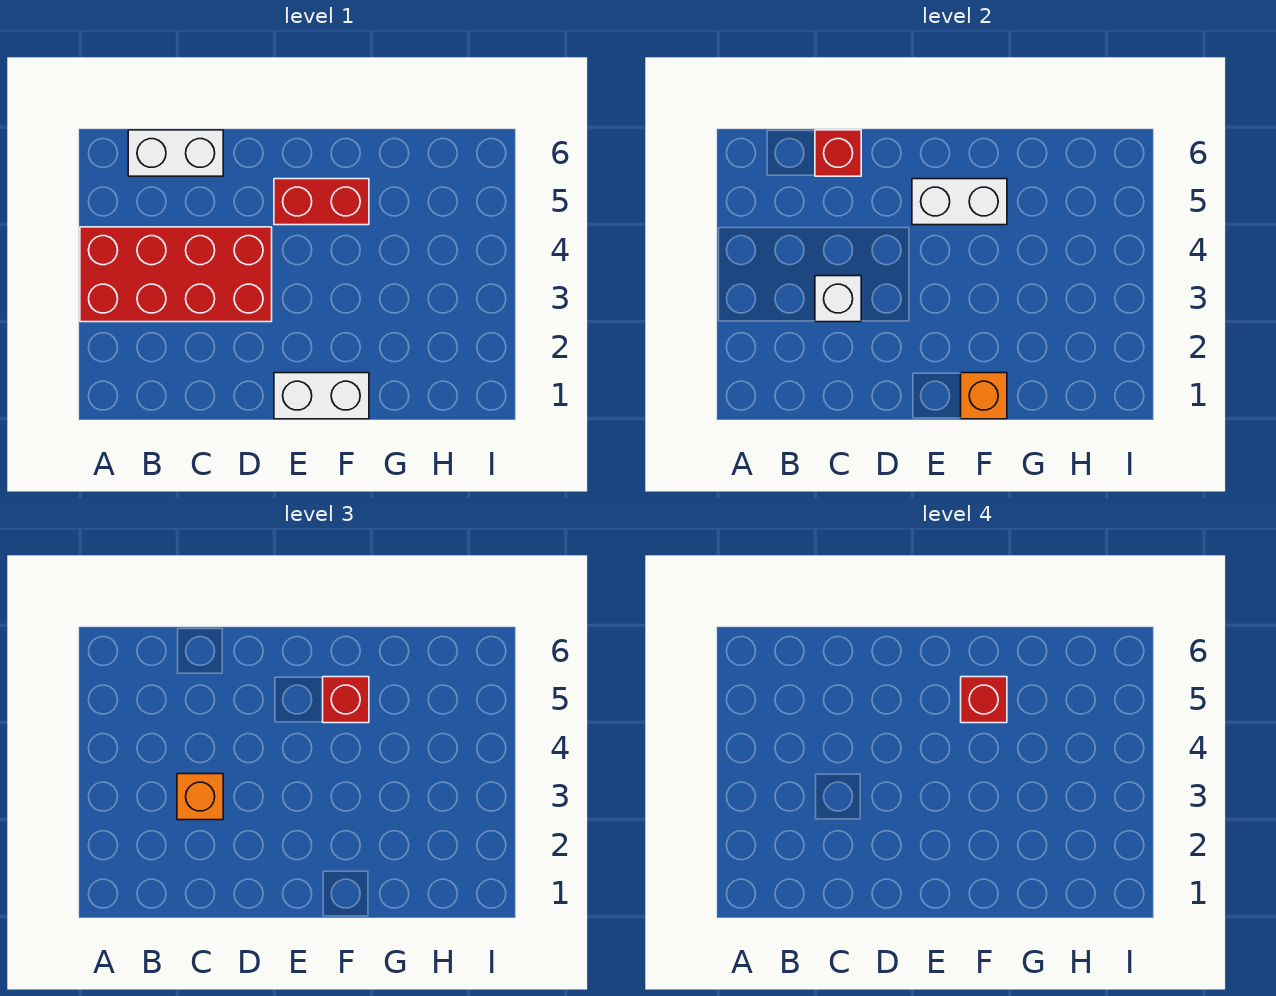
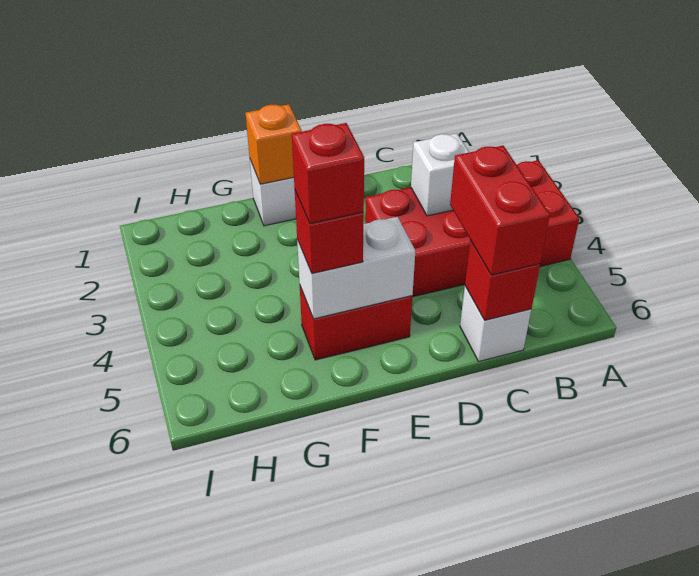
white 1x2 brick [128,130,223,176] -> white 1x1 brick [460,286,531,362]
orange 1x1 brick [177,774,223,820] -> none
none -> red 1x2 brick [450,146,550,275]

